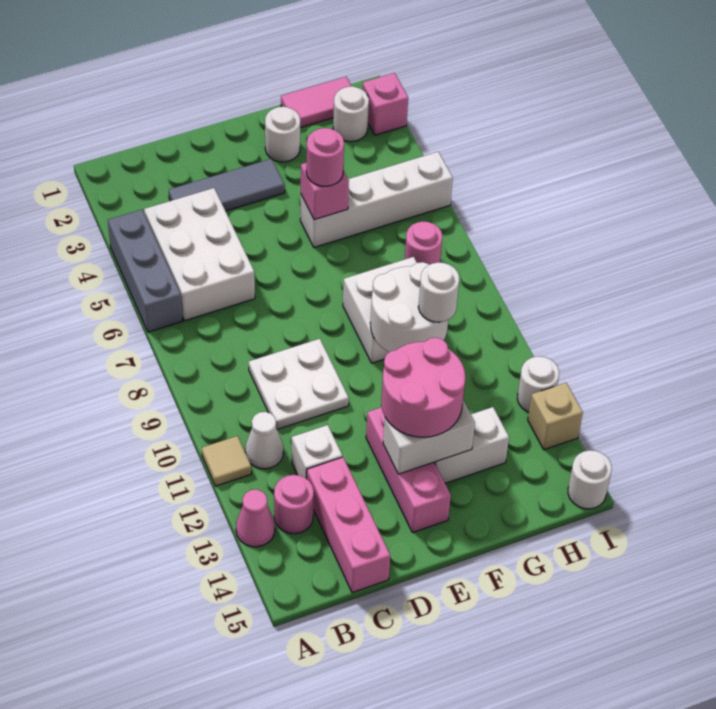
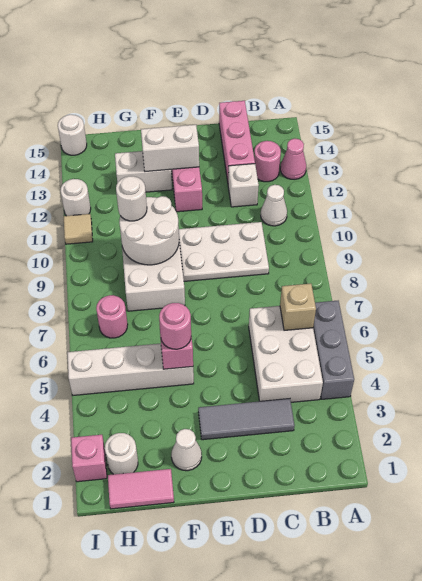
tan 1x1 tile [202,436,252,486] -> tan 1x1 tile moved to [64,214,93,244]
white 2x2 plate [249,339,349,429] -> white 2x3 plate [179,222,269,281]
pink 2x2 round brick [381,338,465,437] -> none
white 1x1 round brick [265,107,300,162] -> white 1x1 cone [171,429,202,471]
tan 1x1 brick [528,383,583,450] -> tan 1x1 brick moved to [280,284,316,330]

